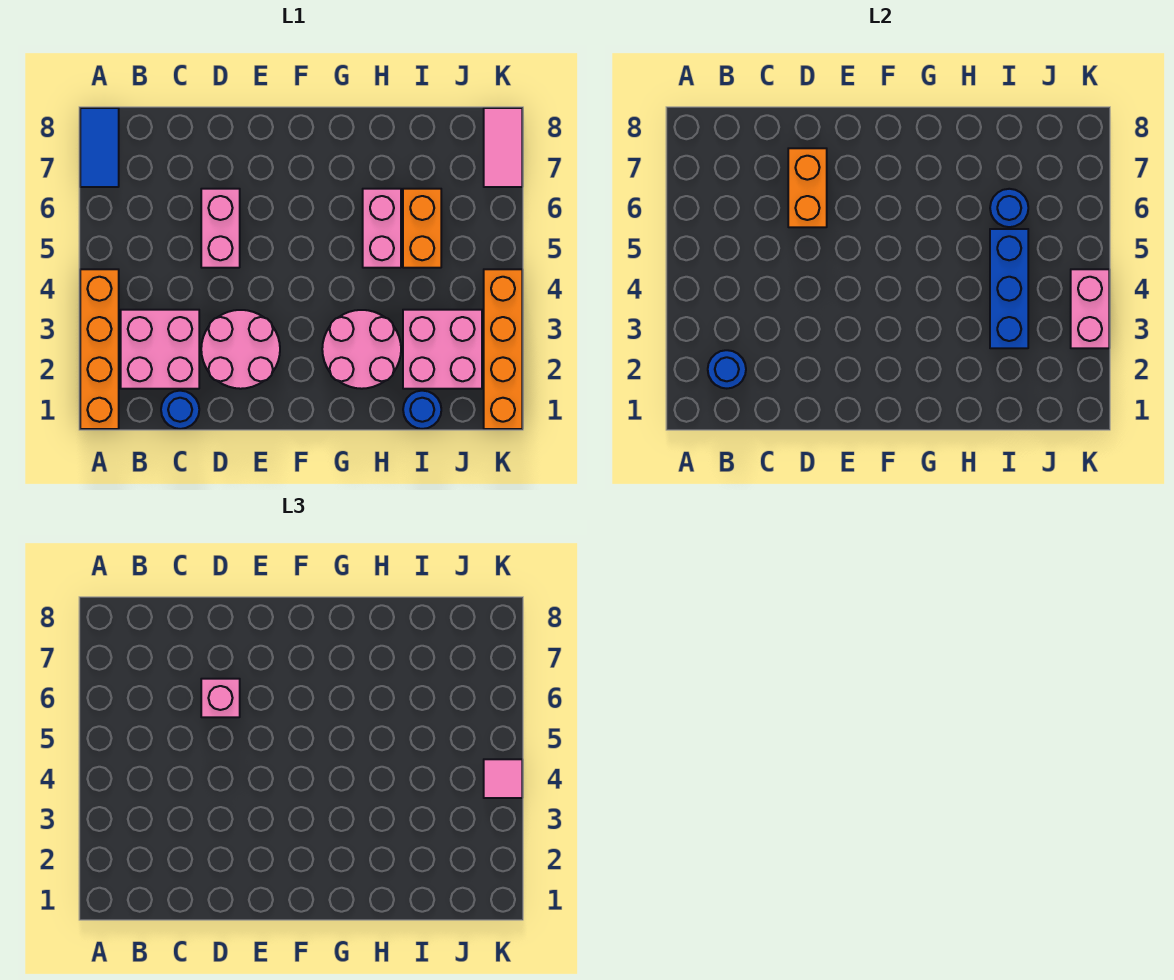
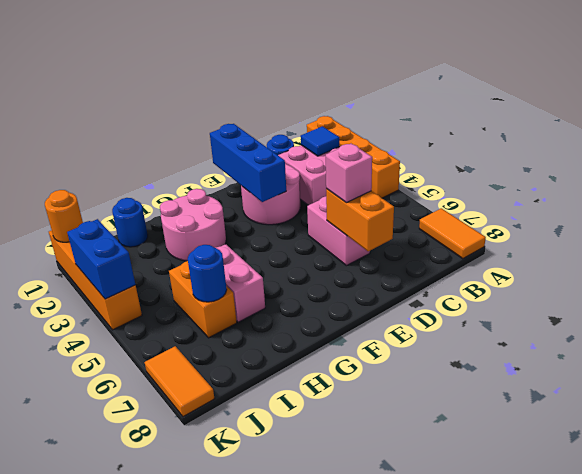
blue 1x2 tile [80,108,119,187] -> orange 1x2 tile [419,208,486,259]
blue 1x1 round brick [708,350,746,389] -> blue 1x1 tile [301,126,339,156]
pink 2x2 brick [403,310,482,389] -> none
blue 1x3 brick [990,229,1028,348] -> blue 1x3 brick moved to [210,124,286,202]
none -> orange 1x1 round brick [45,190,83,242]
pink 1x2 brick [1071,269,1109,348] -> blue 1x2 brick [67,219,135,299]
pink 1x1 tile [484,759,522,798] -> none
pink 1x2 tile [484,108,522,187] -> orange 1x2 tile [145,346,215,417]

